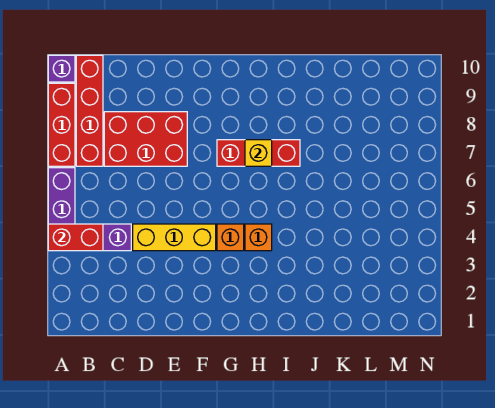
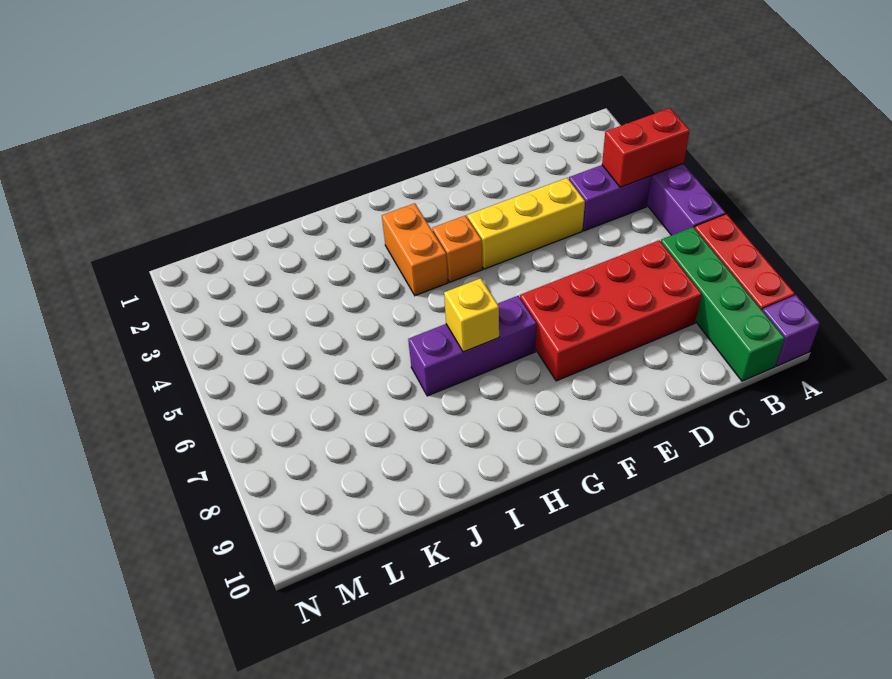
red 1x4 brick [76,55,103,166] -> green 1x4 brick [661,227,785,381]
red 2x3 brick [104,112,187,166] -> red 2x4 brick [520,240,702,381]
red 1x3 brick [217,140,300,166] -> purple 1x3 brick [408,296,536,396]
orange 1x1 brick [245,224,272,251] -> orange 1x2 brick [382,203,448,296]

